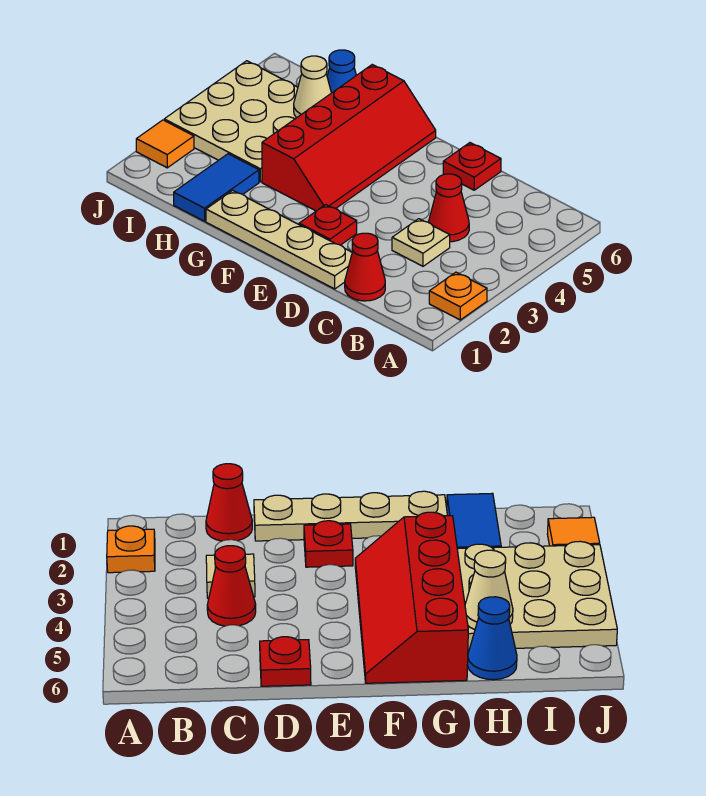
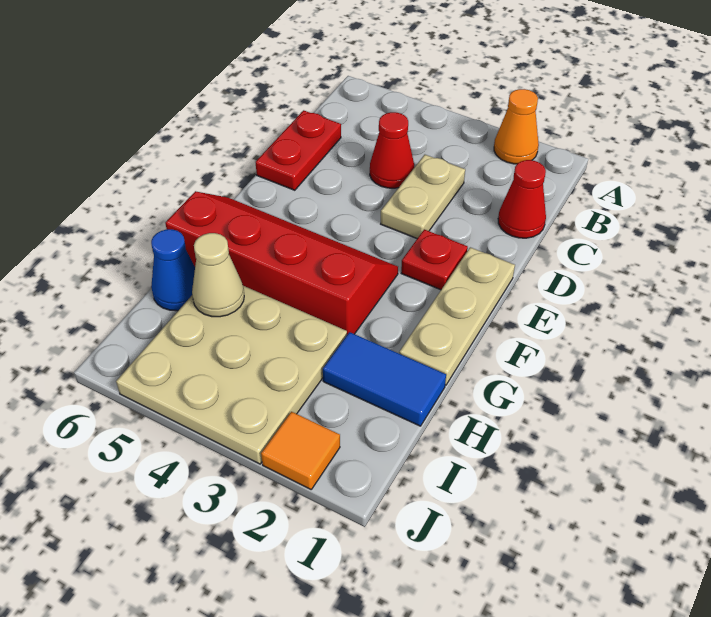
orange 1x1 plate [429,272,487,320] -> orange 1x1 cone [494,89,539,164]
tan 1x1 plate [392,219,450,266] -> tan 1x2 plate [381,155,465,239]
tan 1x4 plate [206,190,352,289] -> tan 1x3 plate [399,247,515,385]
red 1x1 plate [443,143,501,190] -> red 1x2 plate [256,110,341,190]

